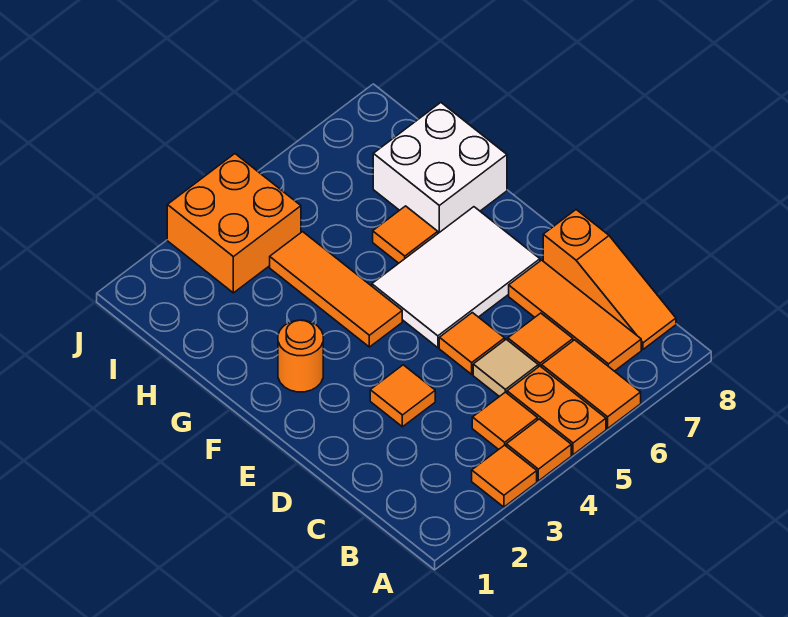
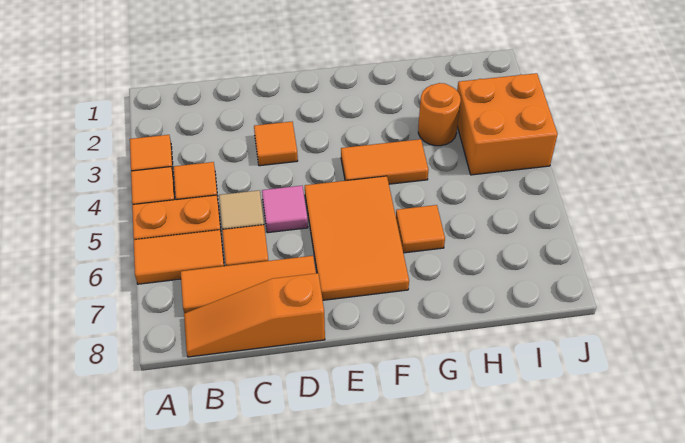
orange 1x1 tile [439,313,505,374] -> pink 1x1 tile [262,186,308,233]
white 2x3 tile [372,207,540,348] -> orange 2x3 tile [305,176,409,300]
orange 1x1 round brick [278,320,323,392] -> orange 1x1 round brick moved to [418,83,461,146]
orange 1x3 tile [270,232,402,347] -> orange 1x2 tile [341,139,428,184]
white 2x2 brick [373,103,507,233] -> none

